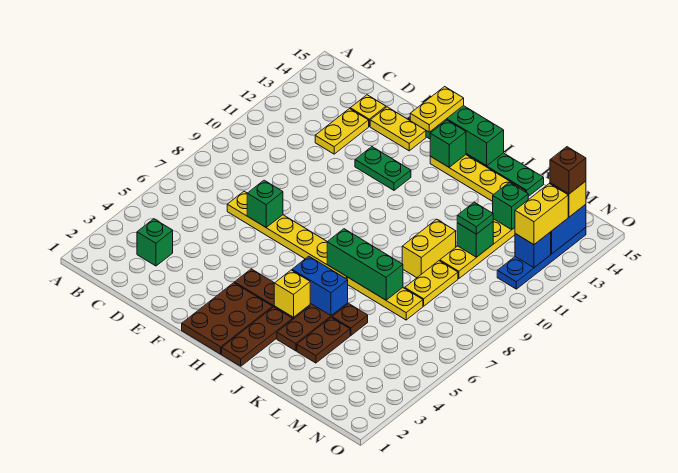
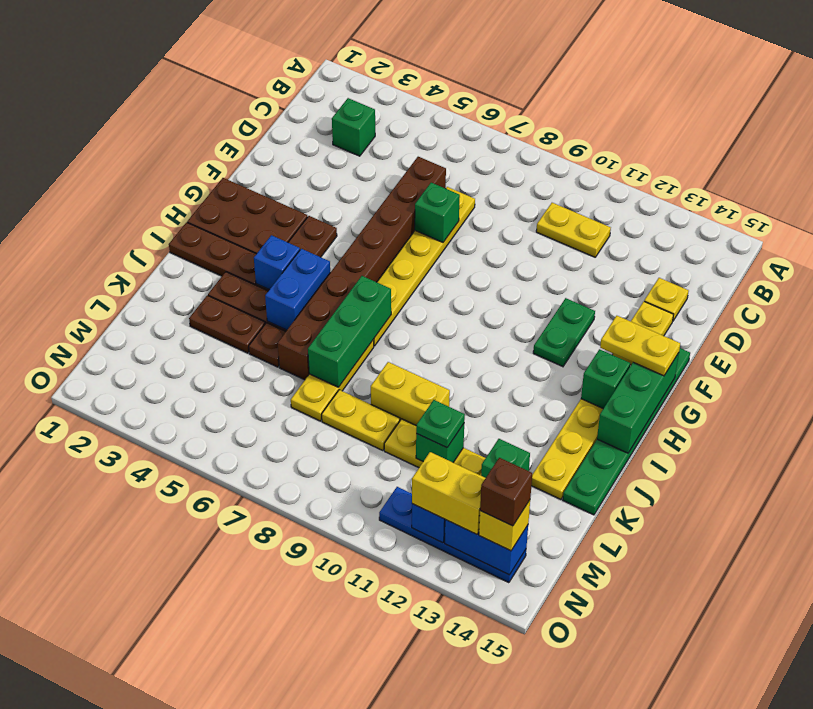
none -> brown 1x8 brick [278,157,446,380]
yellow 1x2 plate [315,109,369,154] -> yellow 1x2 plate moved to [536,203,611,257]
yellow 1x1 brick [274,270,310,317] -> blue 1x1 brick [254,235,300,290]

